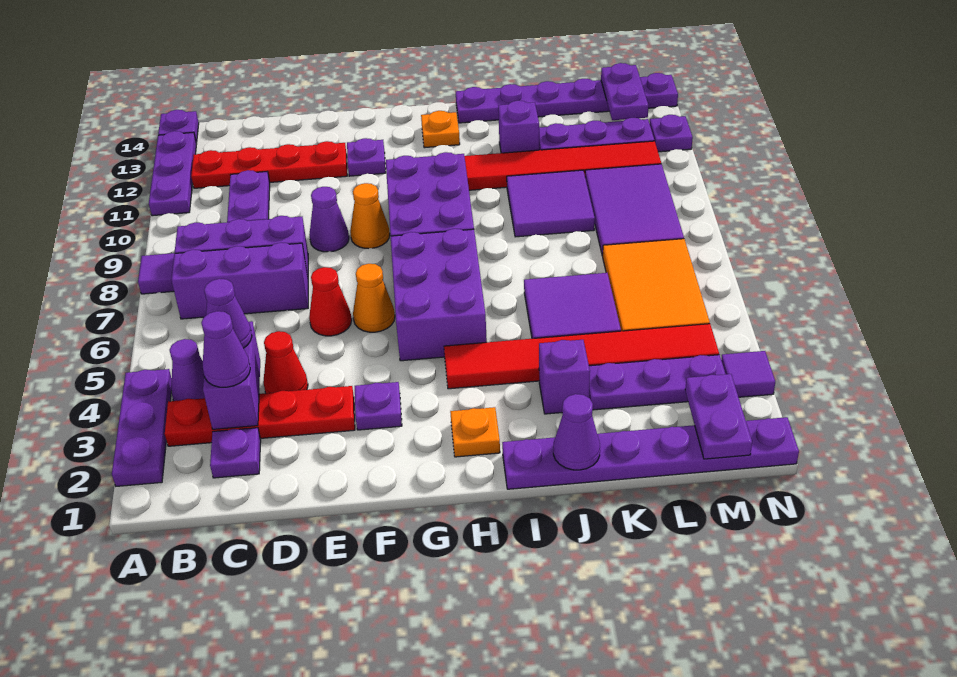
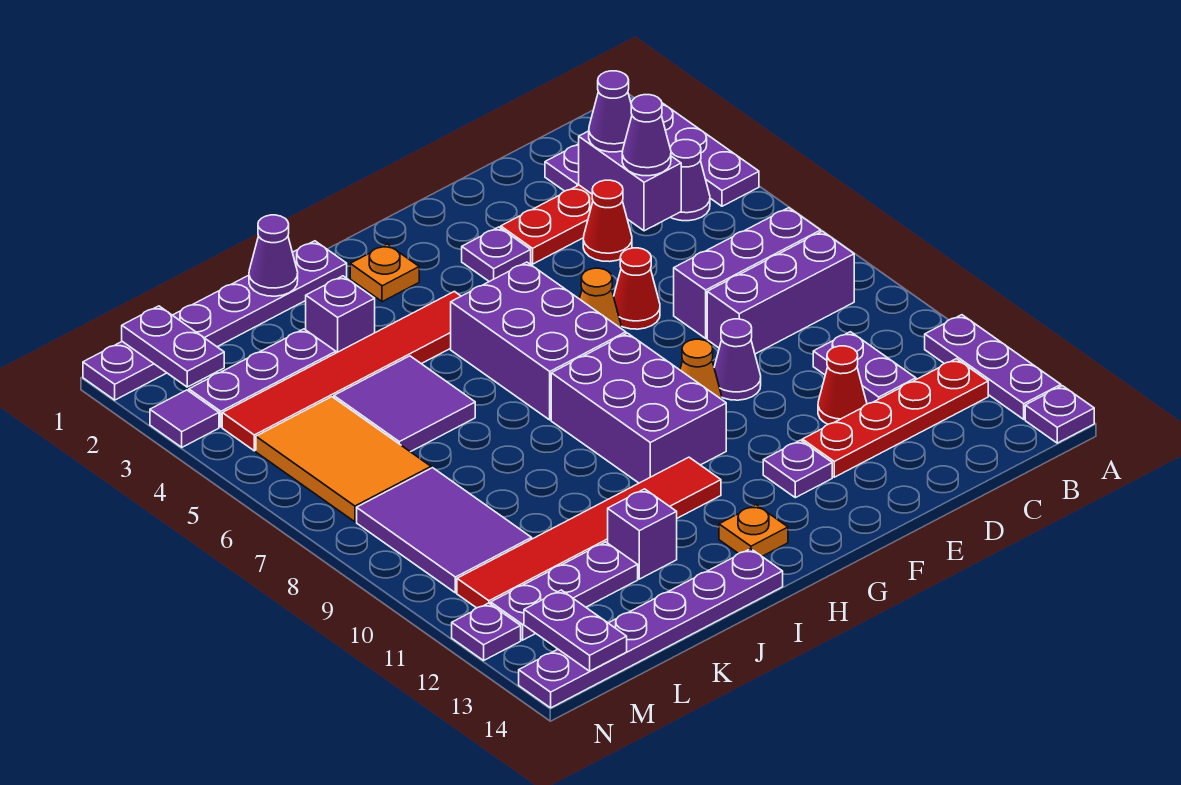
purple 1x1 tile [138,253,175,294] -> none
none -> red 1x1 cone [818,346,867,424]
purple 2x2 tile [507,170,595,237] -> none

